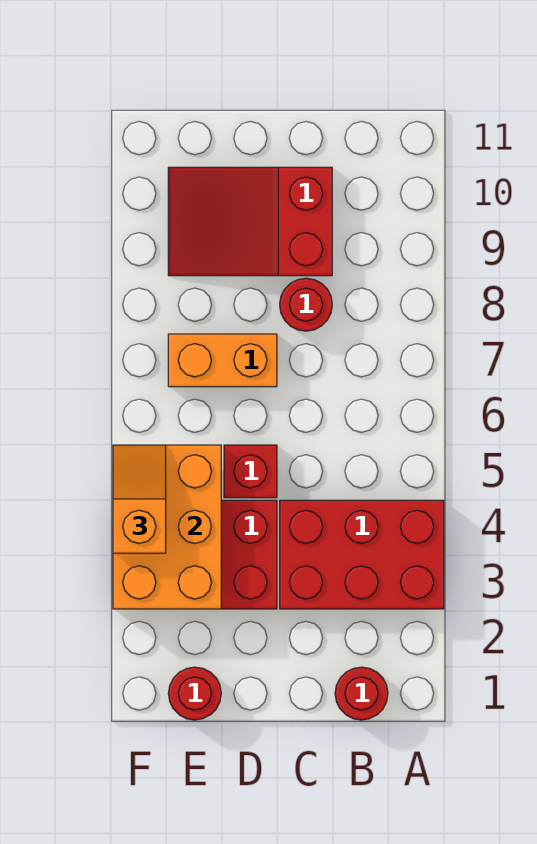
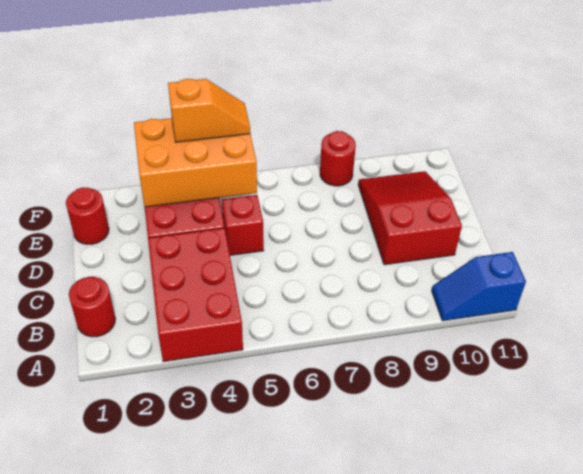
none -> blue 1x2 slope [432,252,526,321]
red 1x1 round brick [280,278,332,331] -> red 1x1 round brick moved to [320,131,356,186]
orange 1x2 brick [168,334,277,387] -> none

